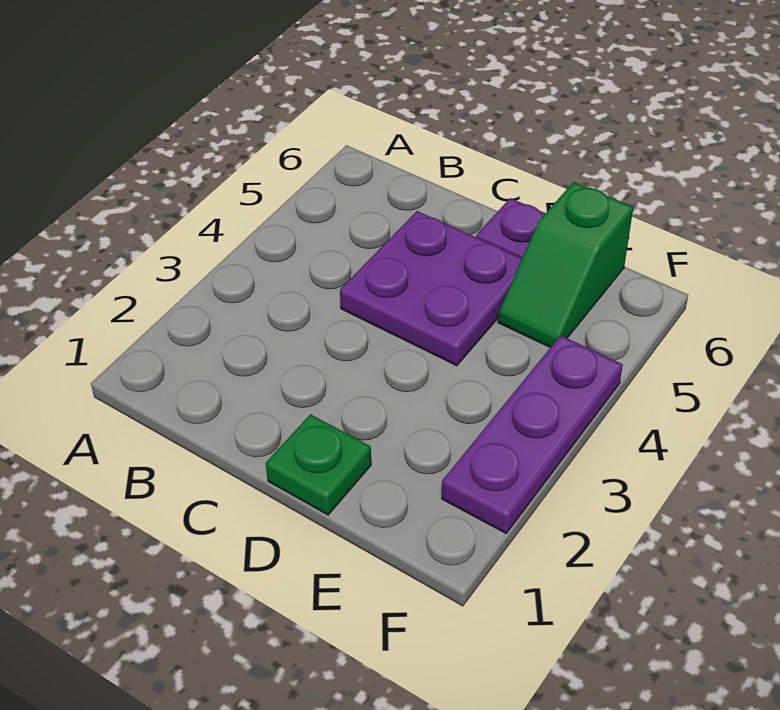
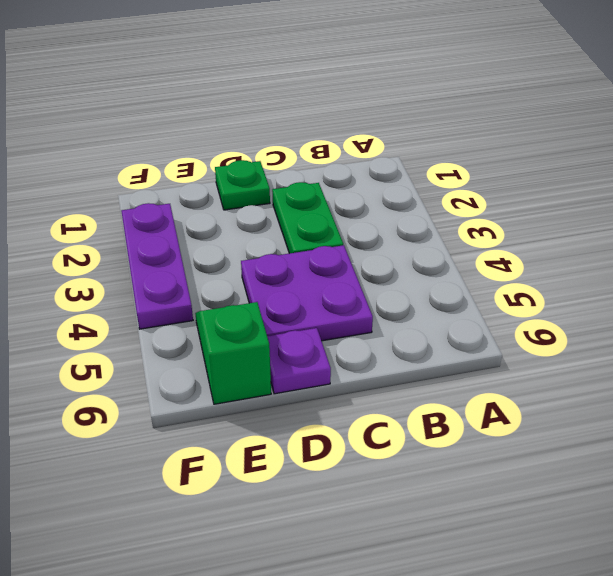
none -> green 1x2 plate [272,182,343,253]

